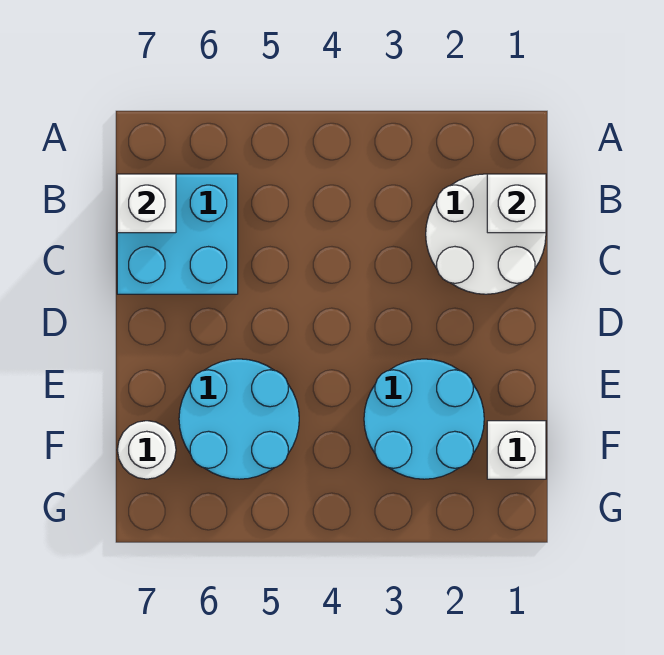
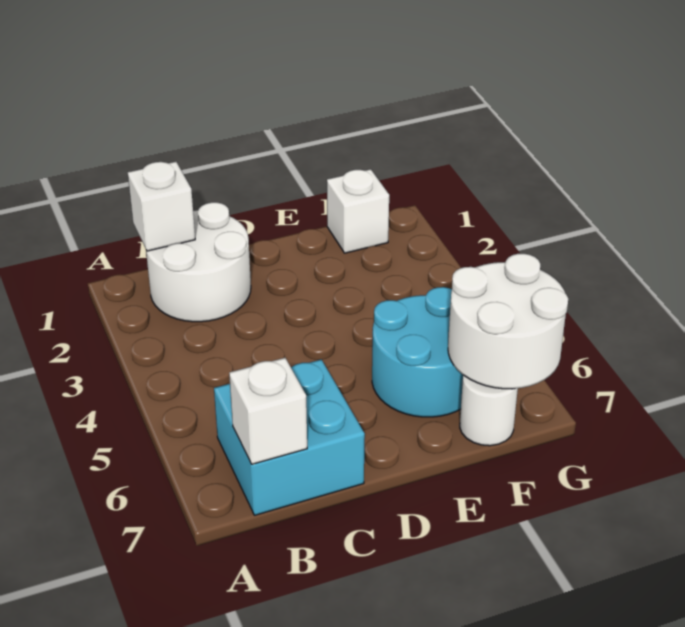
cyan 2x2 round brick [364,359,484,479] -> none
none -> white 2x2 round brick [448,254,568,389]

